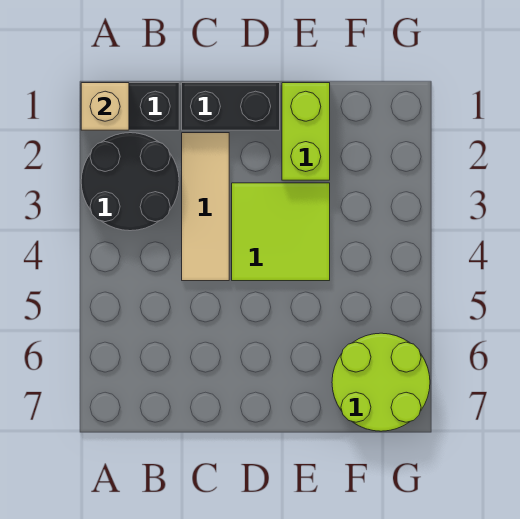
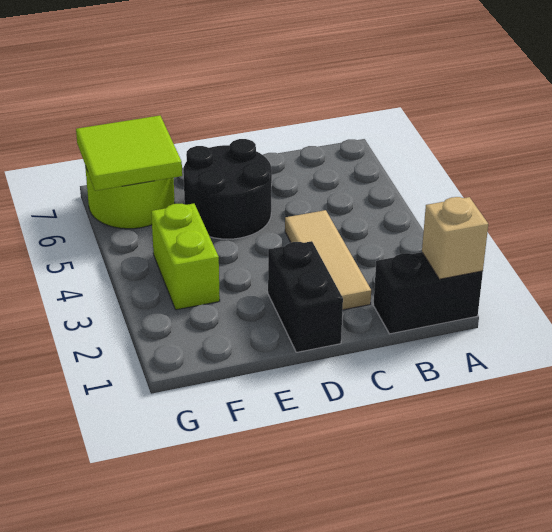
black 2x2 round brick [81,133,179,231] -> black 2x2 round brick moved to [183,139,272,239]
black 1x2 brick [182,83,280,130] -> black 1x2 brick turned to [268,241,343,352]
lime 2x2 tile [232,183,330,281] -> lime 2x2 tile moved to [76,116,182,191]
lime 1x2 brick [282,83,330,180] -> lime 1x2 brick moved to [151,204,220,310]

